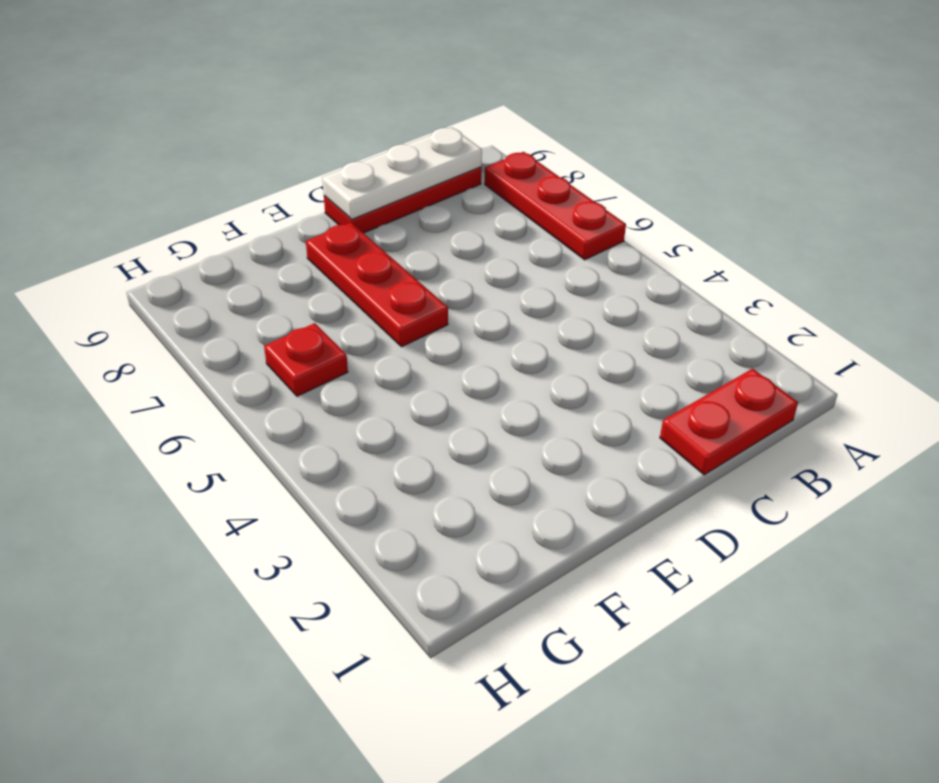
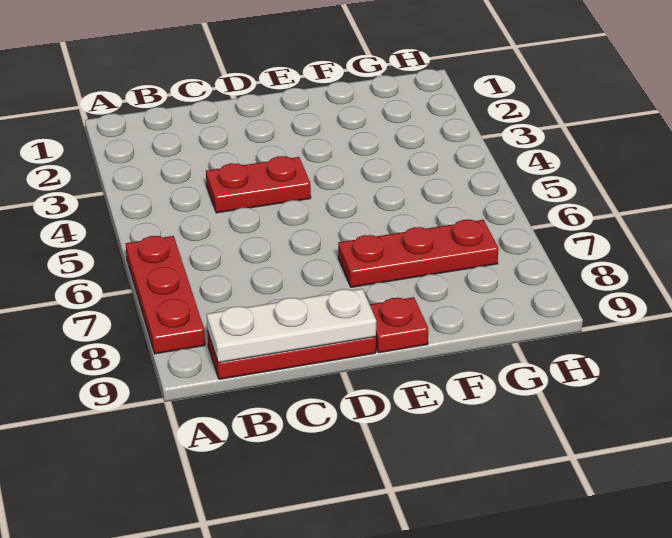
red 1x2 plate [660,369,798,475] -> red 1x2 plate moved to [206,156,311,213]
red 1x3 plate [306,223,448,347] -> red 1x3 plate turned to [338,220,499,287]
red 1x1 plate [264,323,348,396] -> red 1x1 plate moved to [370,297,428,353]

